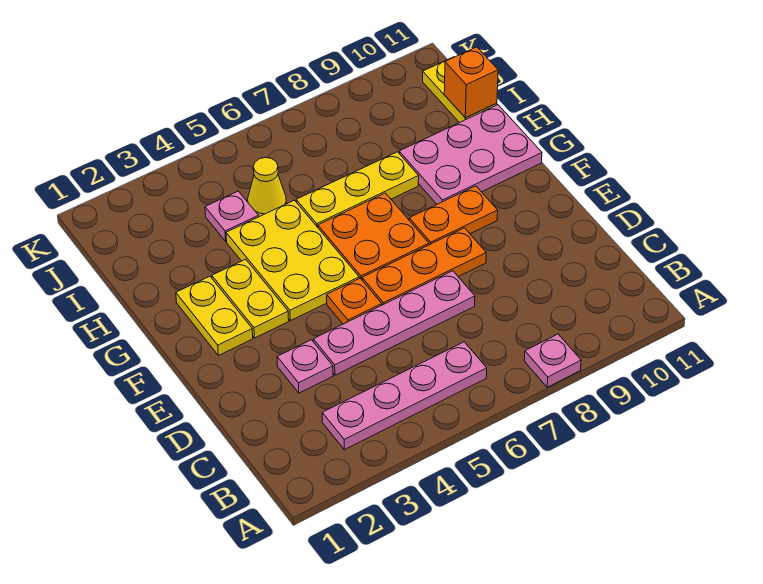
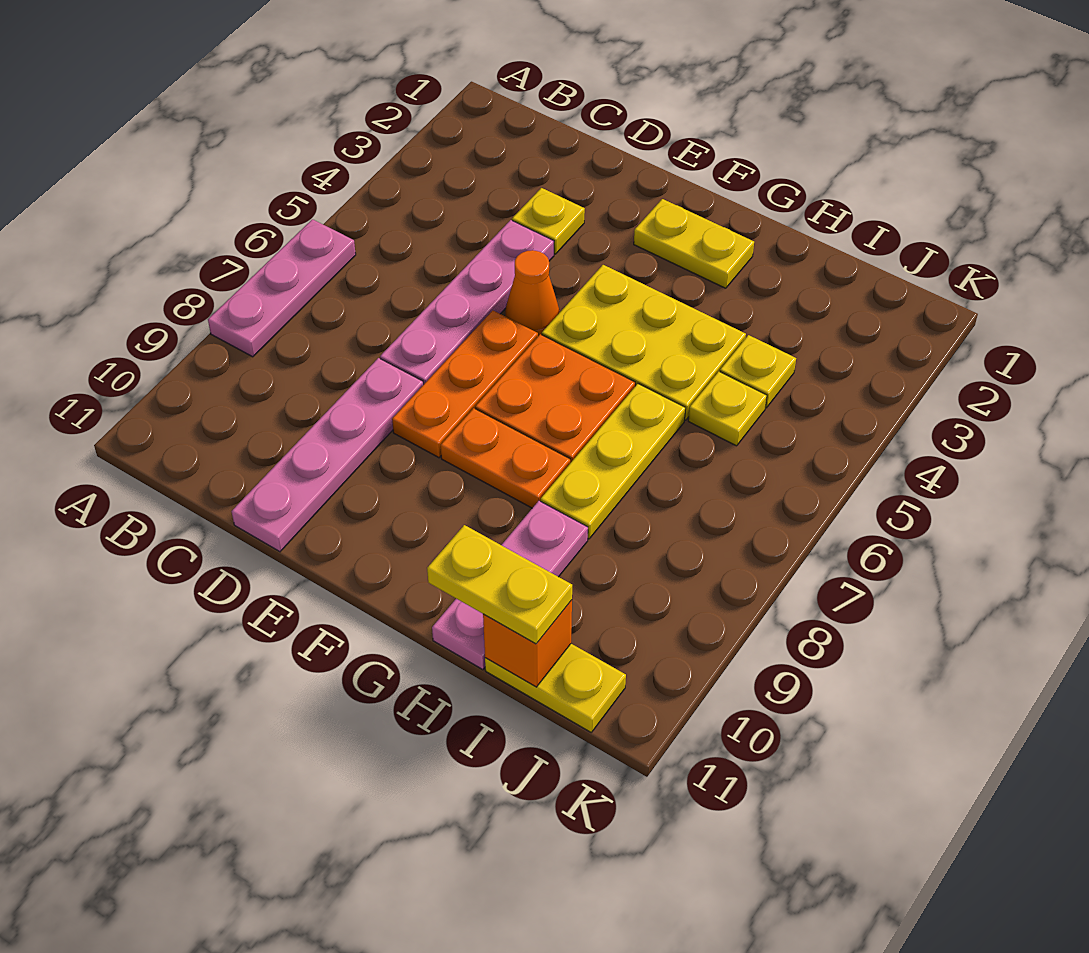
pink 1x1 plate [524,334,581,387] -> pink 1x3 plate [208,219,356,357]
pink 1x4 plate [322,342,487,450] -> pink 1x4 plate moved to [232,358,424,552]
pink 1x1 plate [277,340,333,393] -> yellow 1x1 plate [512,188,585,254]
orange 1x1 plate [327,278,382,324] -> orange 1x1 cone [505,250,559,336]
yellow 1x2 plate [212,259,289,338] -> yellow 1x2 plate moved to [427,525,572,644]
orange 1x2 plate [409,186,498,245] -> orange 1x2 plate turned to [441,408,570,508]
pink 2x3 plate [399,105,542,204] -> pink 1x3 plate [432,501,588,670]
pink 1x1 plate [205,191,259,241] -> yellow 1x1 plate [720,335,796,408]
yellow 1x1 cone [248,158,286,217] -> yellow 1x1 plate [688,372,767,446]

